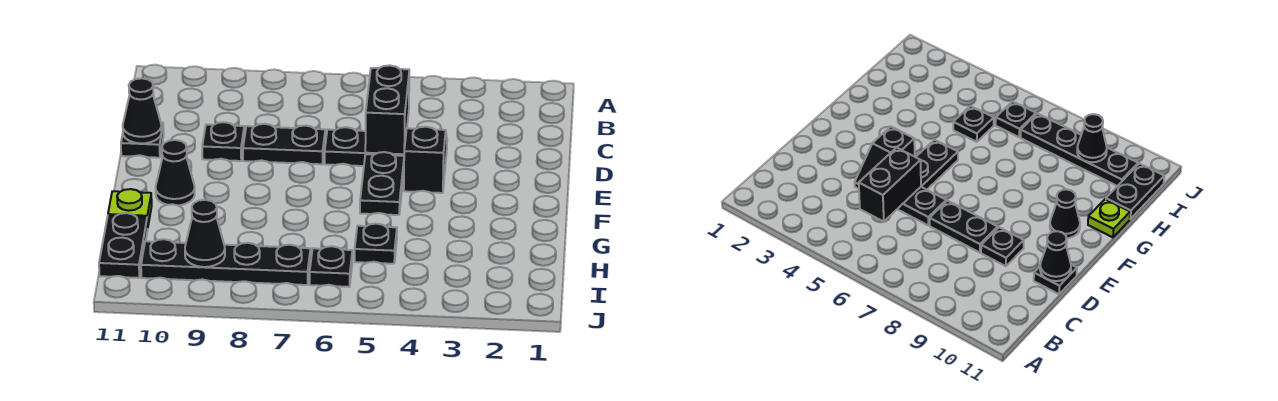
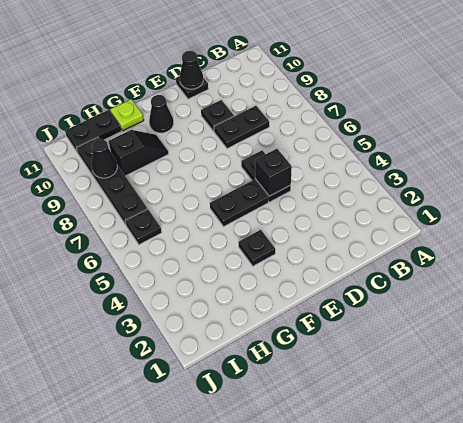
black 1x2 brick [365,65,409,154] -> black 1x1 brick [255,149,292,196]
black 1x2 slope [404,127,447,193] -> black 1x2 slope moved to [109,130,168,176]
black 1x2 plate [243,124,325,164] -> black 1x2 plate turned to [214,106,269,149]
black 1x1 plate [355,224,397,264] -> black 1x1 plate moved to [239,230,275,266]

